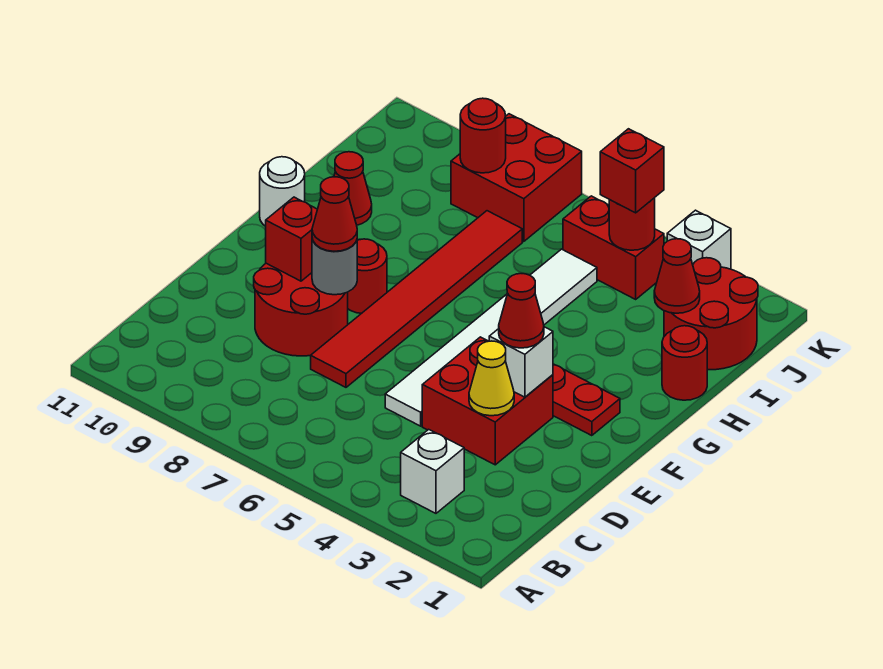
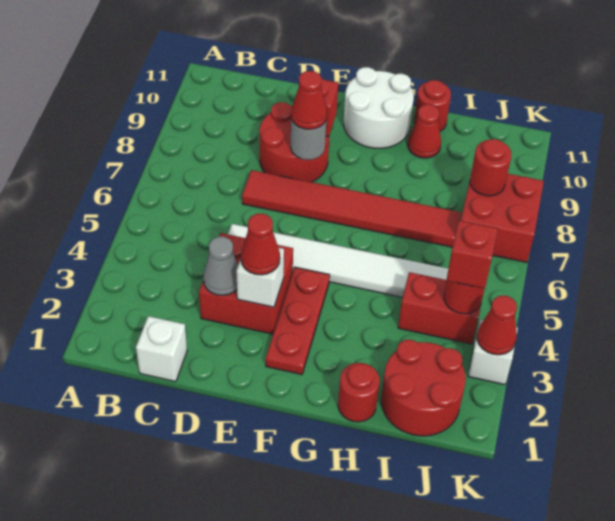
white 1x1 brick [401,429,464,513] -> white 1x1 brick moved to [136,316,187,382]
yellow 1x1 cone [469,341,514,416] -> grey 1x1 cone [203,237,238,295]
red 1x1 round brick [348,239,387,313] -> red 1x1 round brick moved to [414,80,451,131]
white 1x1 round brick [260,157,305,226] -> white 2x2 round brick [344,67,414,148]
red 1x1 cone [654,239,700,313] -> red 1x1 cone moved to [477,296,517,355]
red 1x2 brick [563,196,664,299] -> red 1x2 brick turned to [398,272,481,344]

